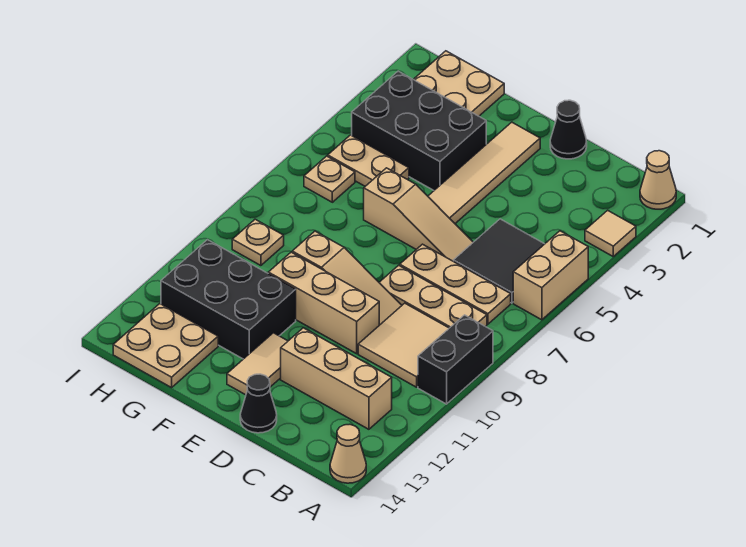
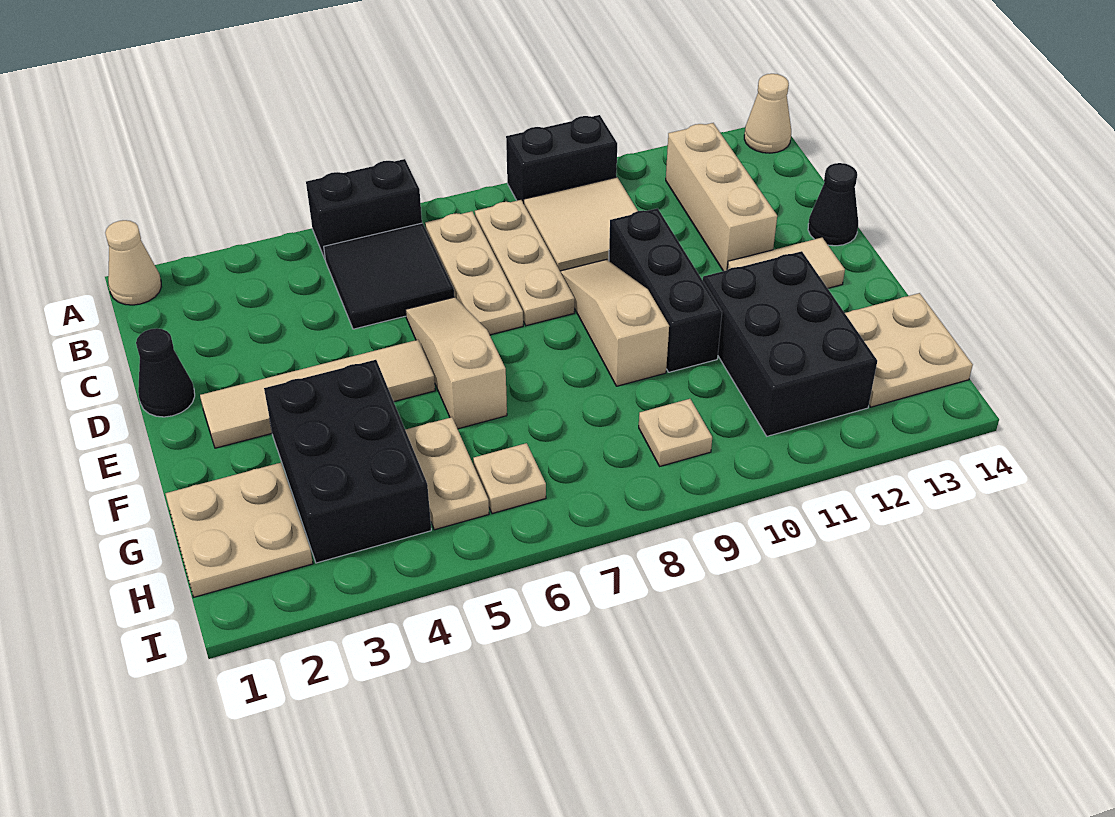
tan 1x1 tile [585,210,636,256] -> none
tan 1x2 brick [513,231,588,320] -> black 1x2 brick [306,159,422,258]
tan 1x3 brick [268,252,379,354] -> black 1x3 brick [609,208,722,372]

